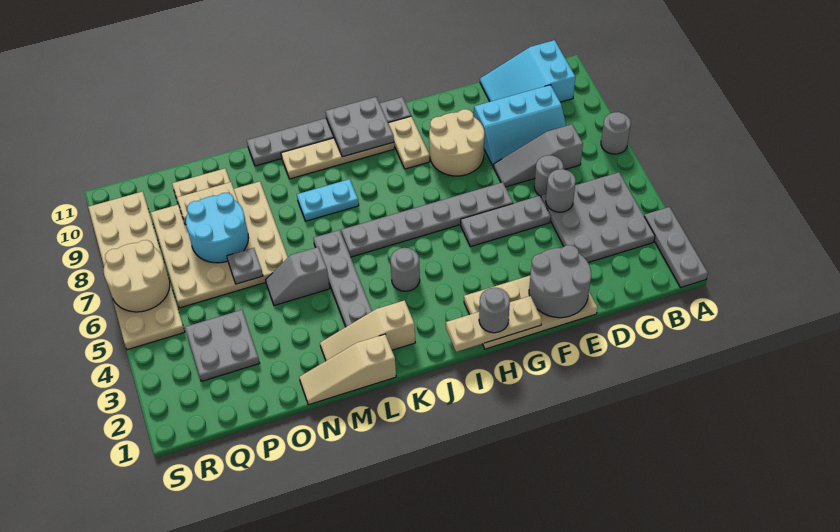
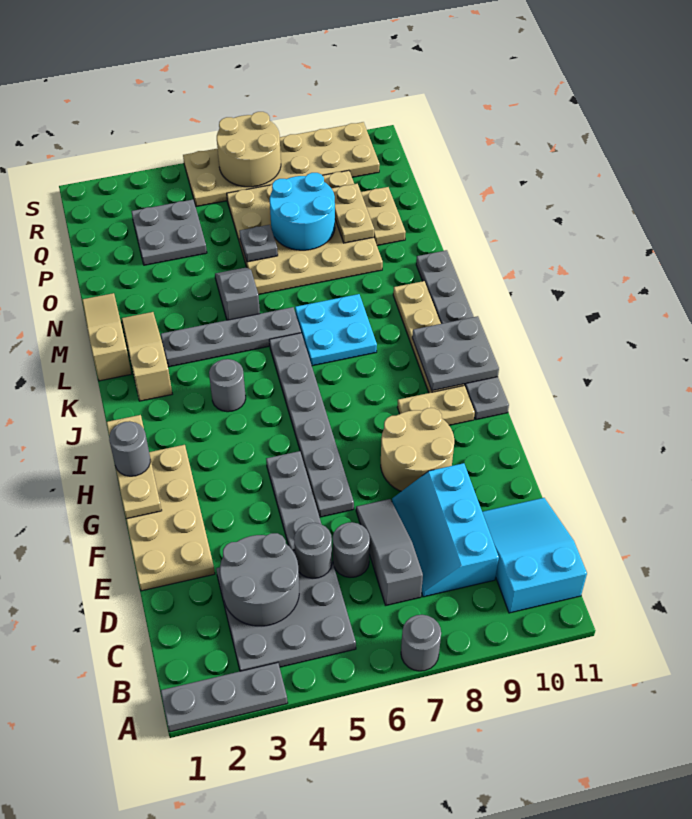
grey 2x2 round brick [529,245,591,318] -> grey 2x2 round brick moved to [220,533,299,626]
cyan 1x2 plate [297,179,359,221] -> cyan 2x2 plate [295,294,377,366]

